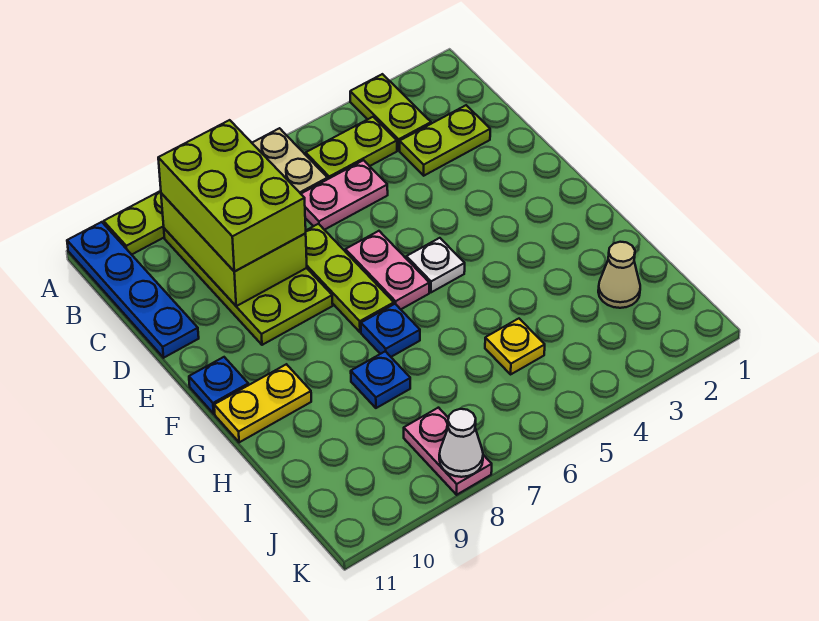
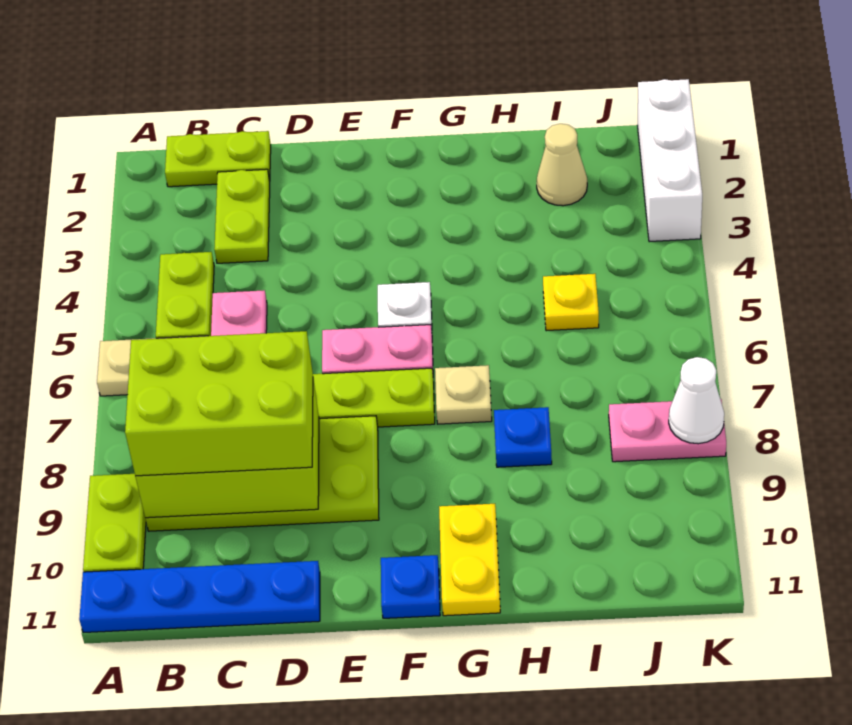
lime 1x2 plate [350,74,431,150] -> lime 1x2 plate moved to [165,131,271,187]
blue 1x1 plate [361,304,420,357] -> tan 1x1 plate [435,365,492,424]
none -> white 1x3 brick [638,79,702,242]

